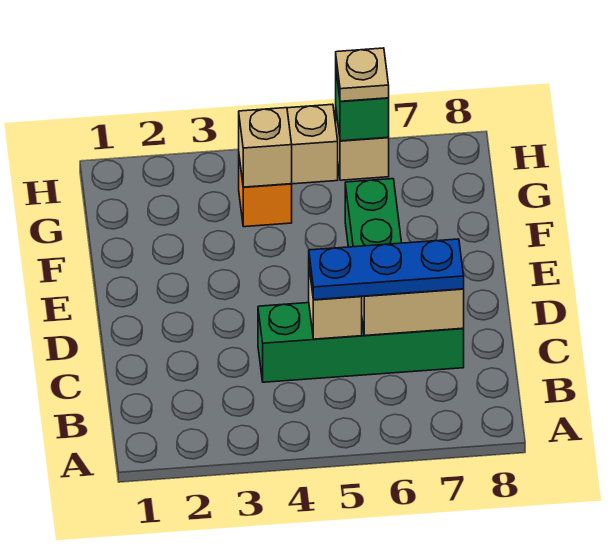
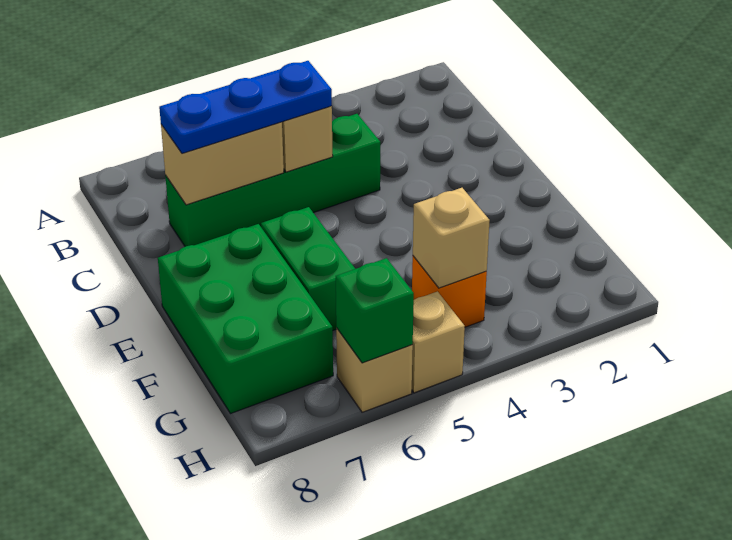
none -> green 2x3 brick [158,224,333,414]
tan 1x1 plate [336,48,389,101] -> none

